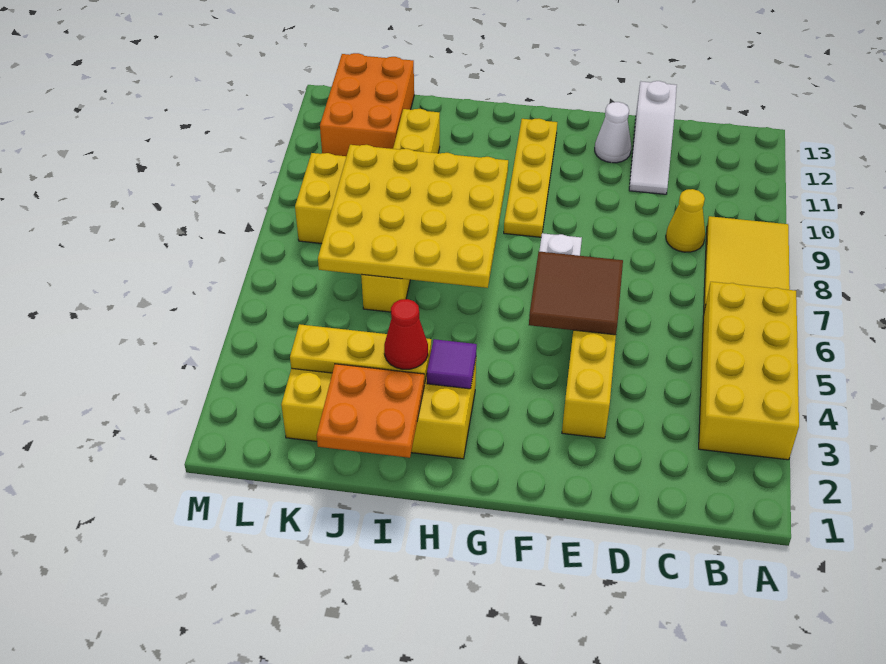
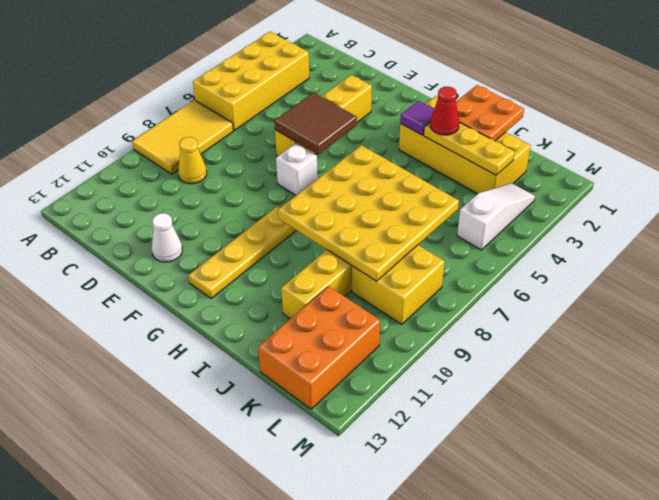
white 1x3 slope [629,81,677,194] -> white 1x3 slope moved to [457,183,535,250]

